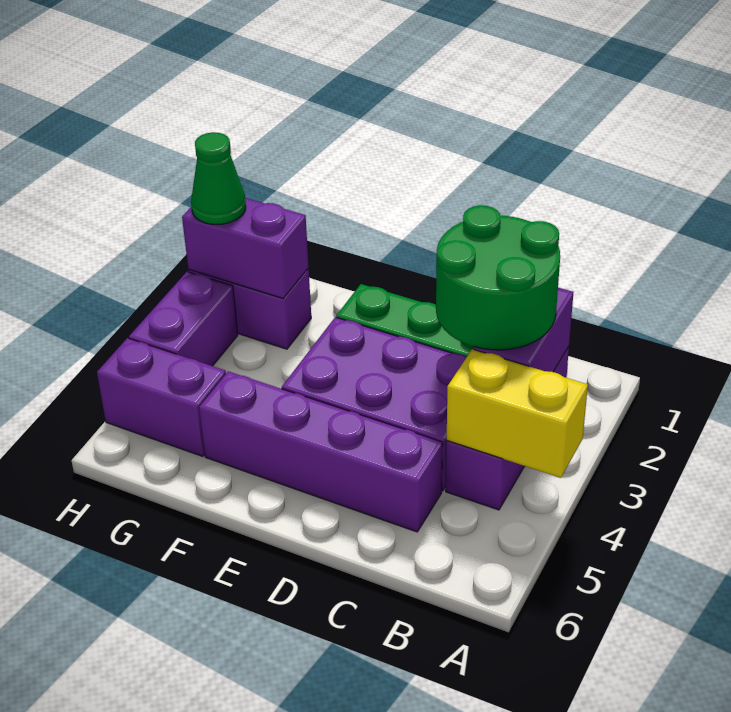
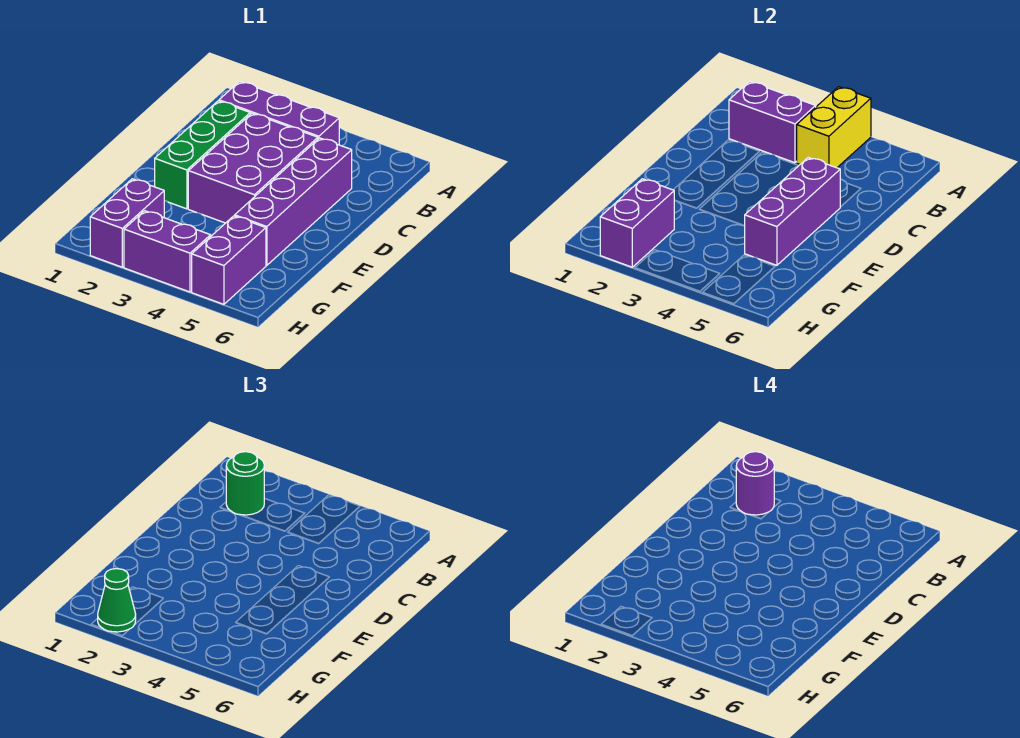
green 2x2 round brick [436,205,560,350] -> green 1x1 round brick [226,452,264,515]
none -> purple 1x1 round brick [736,452,774,515]
none -> purple 1x3 brick [745,158,840,265]

